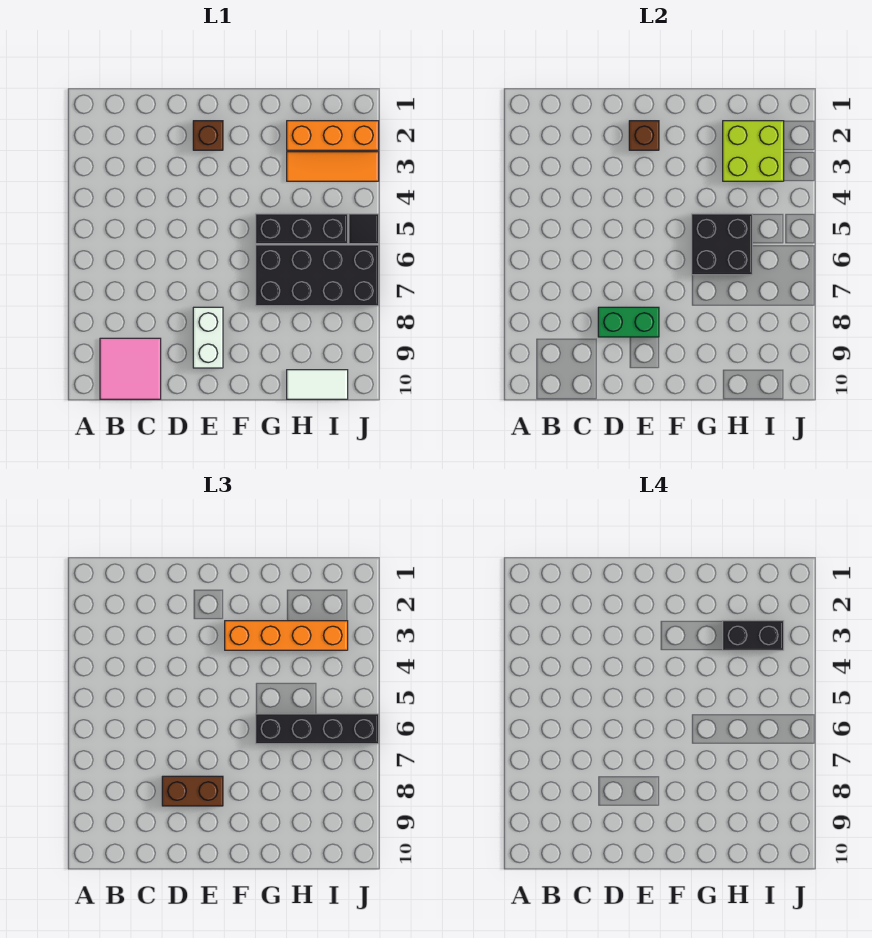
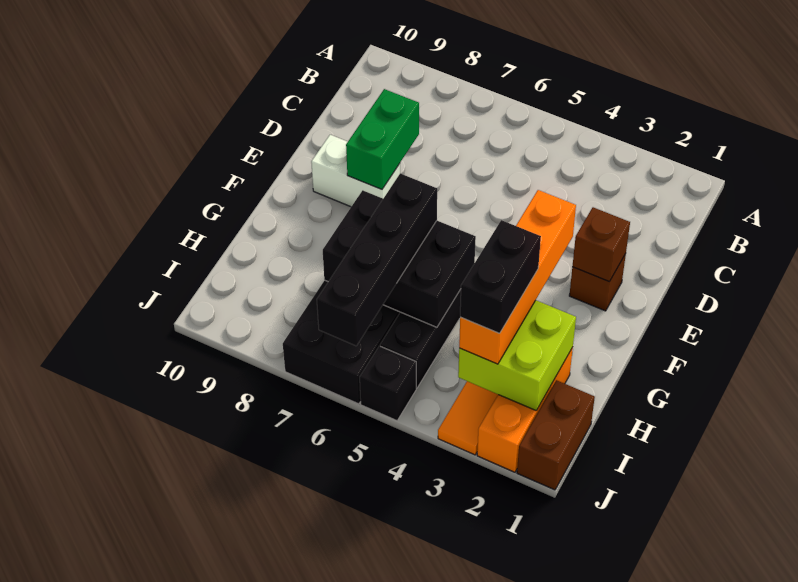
pink 2x2 tile [100,338,161,399] -> none
brown 1x2 brick [162,776,223,806] -> brown 1x2 brick moved to [517,380,595,490]
black 2x2 brick [692,214,752,275] -> black 2x3 brick [323,190,476,327]
white 1x2 tile [287,370,348,399] -> none
black 1x1 tile [349,214,379,244] -> black 1x1 brick [360,346,416,421]

